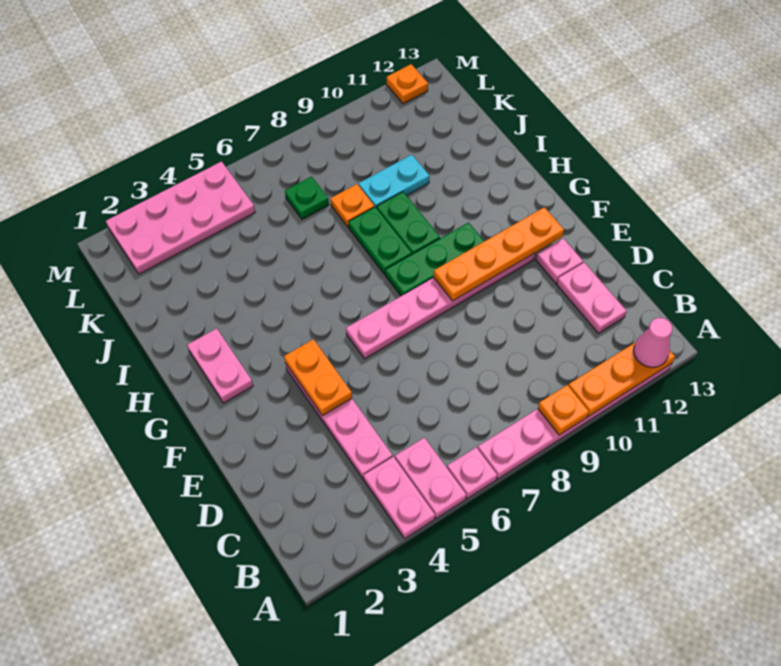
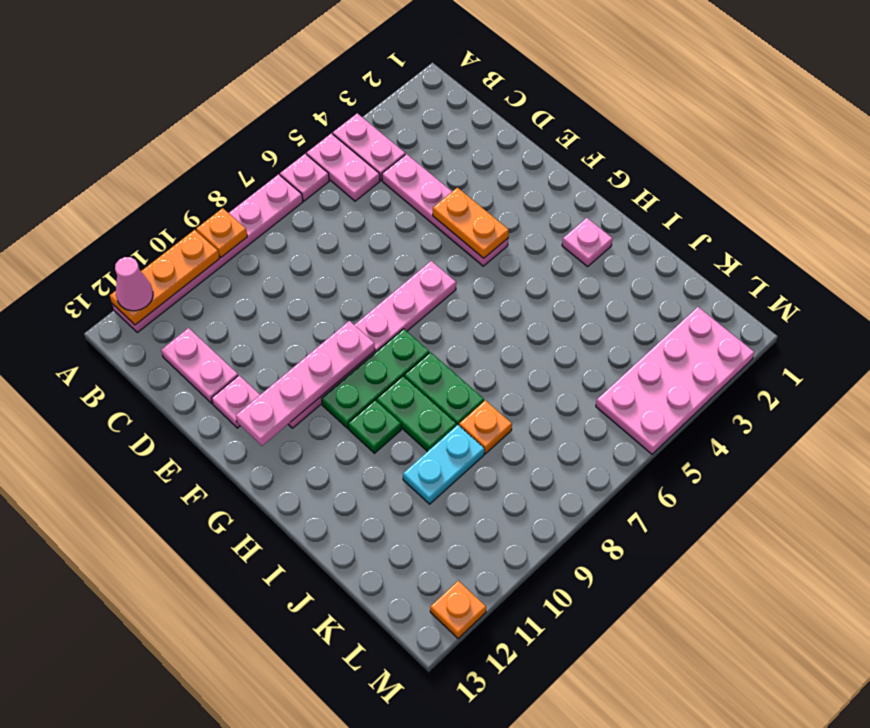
orange 1x4 plate [434,207,564,301] -> pink 1x4 plate [236,321,375,446]
pink 1x2 plate [187,328,253,403] -> pink 1x1 plate [562,218,612,266]
green 1x1 plate [285,177,329,219] -> green 1x1 plate moved to [348,400,401,453]

